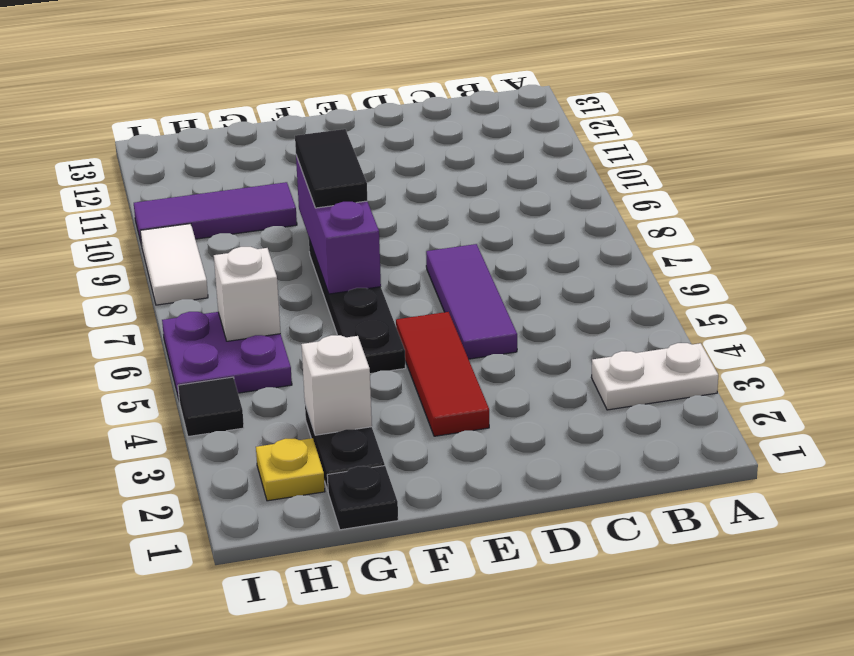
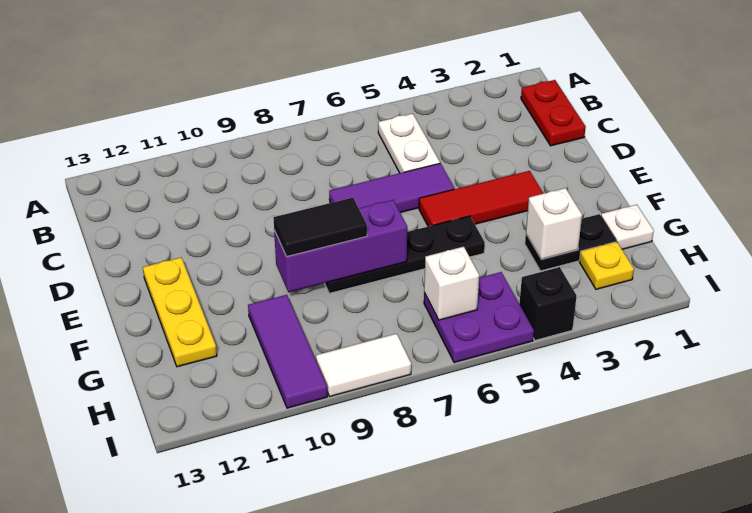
white 1x2 plate [591,343,718,410] -> white 1x2 plate moved to [378,114,440,173]
none -> red 1x2 plate [521,80,586,146]
none -> yellow 1x3 plate [143,258,217,367]
black 1x1 plate [327,466,398,530] -> white 1x1 plate [601,205,654,249]
black 1x1 tile [178,377,244,437] -> black 1x1 brick [519,267,577,340]

